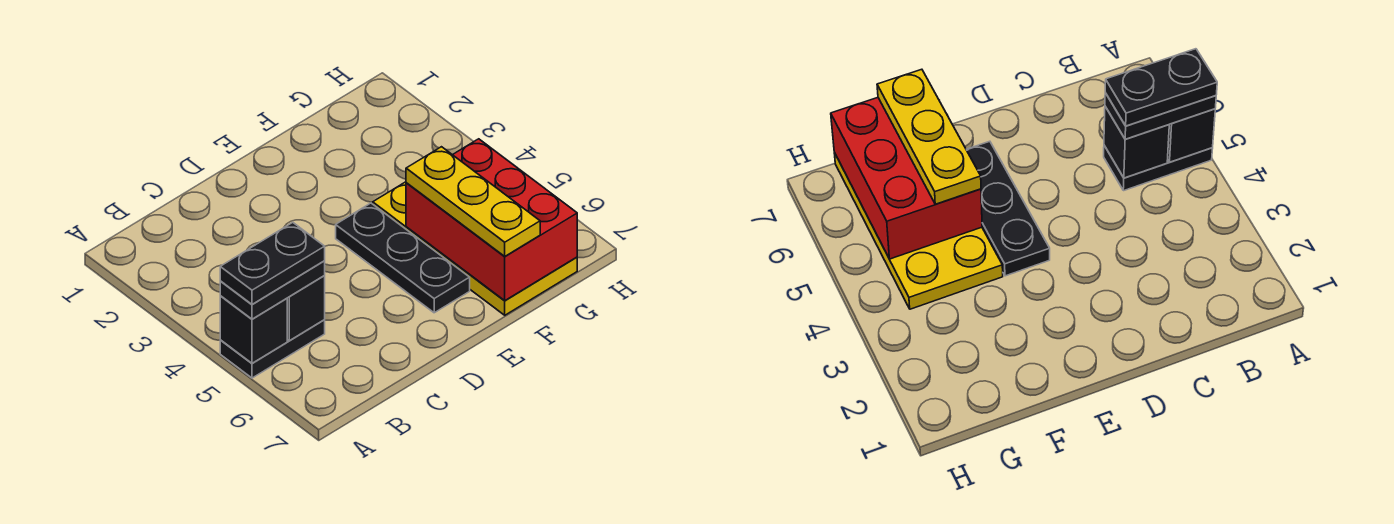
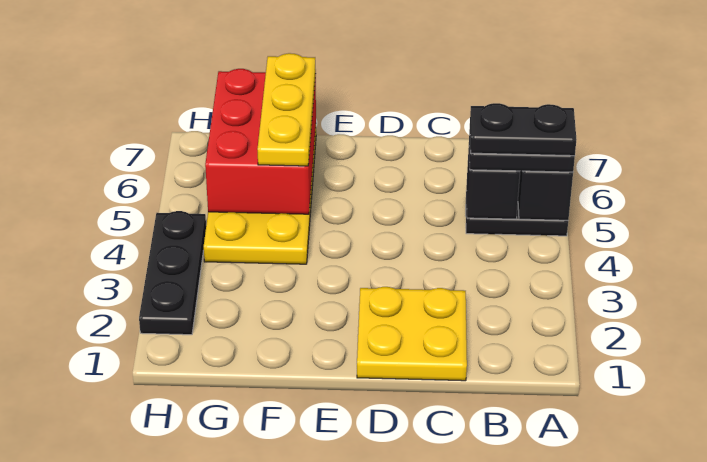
none -> yellow 2x2 plate [357,287,467,381]
black 1x3 plate [336,203,470,313] -> black 1x3 plate moved to [139,211,206,335]

